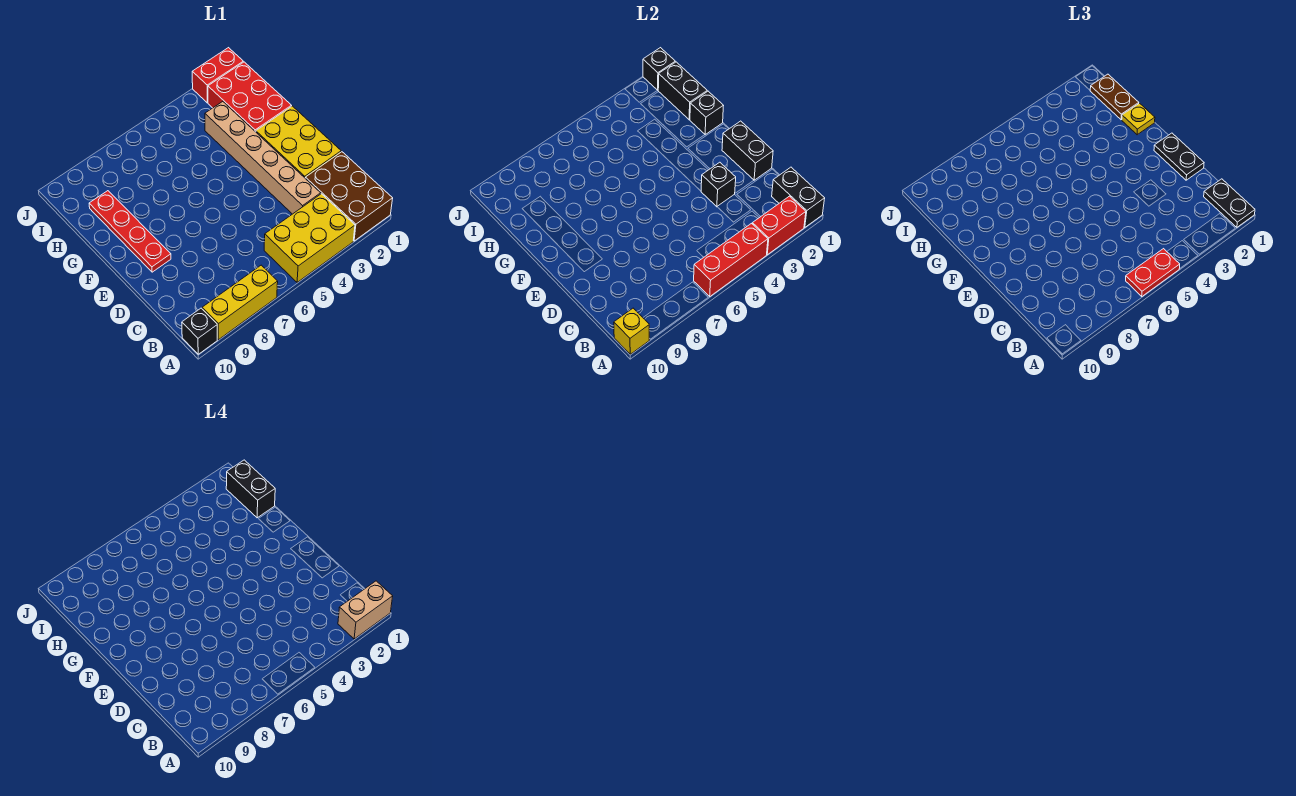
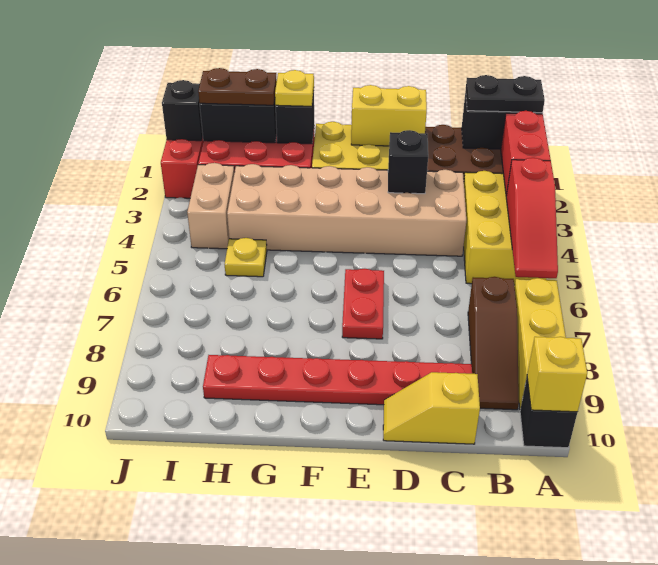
tan 1x2 brick [338,581,393,639] -> tan 1x2 brick moved to [187,163,235,249]
red 1x3 brick [694,224,768,296] -> red 1x3 slope [506,158,558,278]
red 1x2 plate [1126,249,1180,296] -> red 1x2 plate moved to [342,269,384,339]
none -> brown 1x3 slope [468,277,519,410]
tan 1x6 brick [205,102,321,214] -> tan 2x6 brick [227,164,466,256]
none -> yellow 1x2 slope [383,372,480,444]
black 1x2 brick [722,121,773,180] -> yellow 1x2 brick [351,85,427,146]
black 1x2 plate [1154,133,1204,180] -> none
red 1x4 plate [89,191,171,272] -> red 1x6 plate [203,355,472,405]
black 1x2 brick [226,460,275,518] -> none
none -> yellow 1x1 plate [225,238,267,277]

